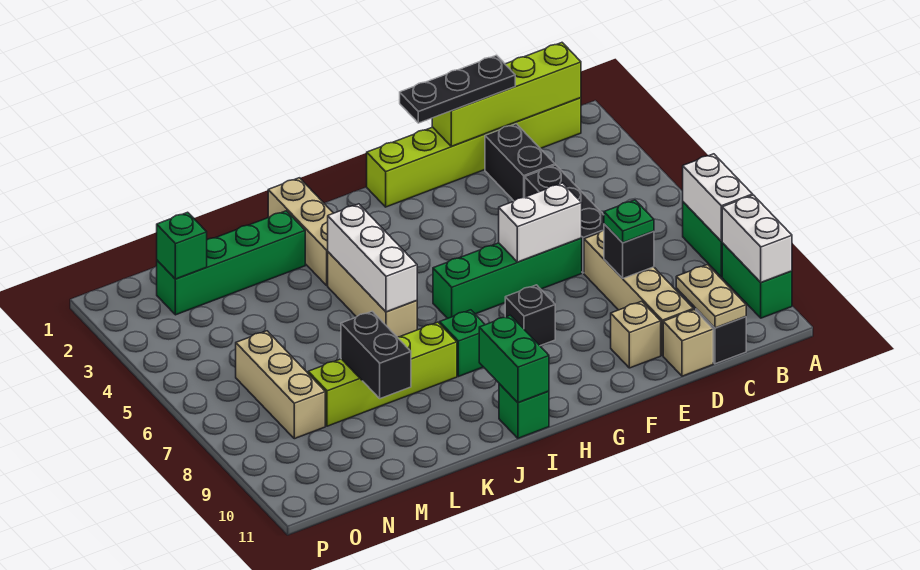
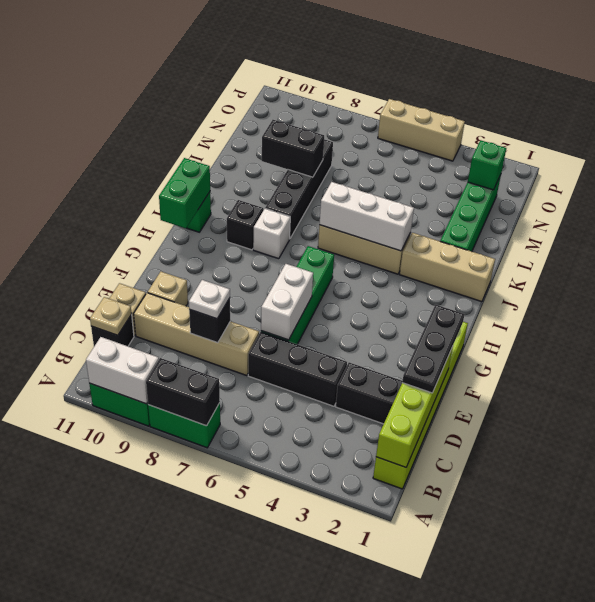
white 1x2 brick [683,154,753,241] -> black 1x2 brick [146,358,220,426]
tan 1x2 plate [676,265,746,328] -> tan 1x1 plate [90,297,132,335]
green 1x1 plate [604,200,654,243] -> white 1x1 plate [189,280,230,319]
black 1x1 brick [505,285,555,346] -> black 1x1 brick moved to [227,200,263,250]
green 1x1 brick [440,310,485,377] -> white 1x1 brick [253,209,290,259]
green 1x2 brick [479,315,549,403] -> green 1x2 brick turned to [159,158,210,228]
lime 1x4 brick [308,322,457,426] -> black 1x4 brick [265,139,333,238]
tan 1x3 brick [236,331,325,439] -> tan 1x3 brick moved to [378,99,465,161]

